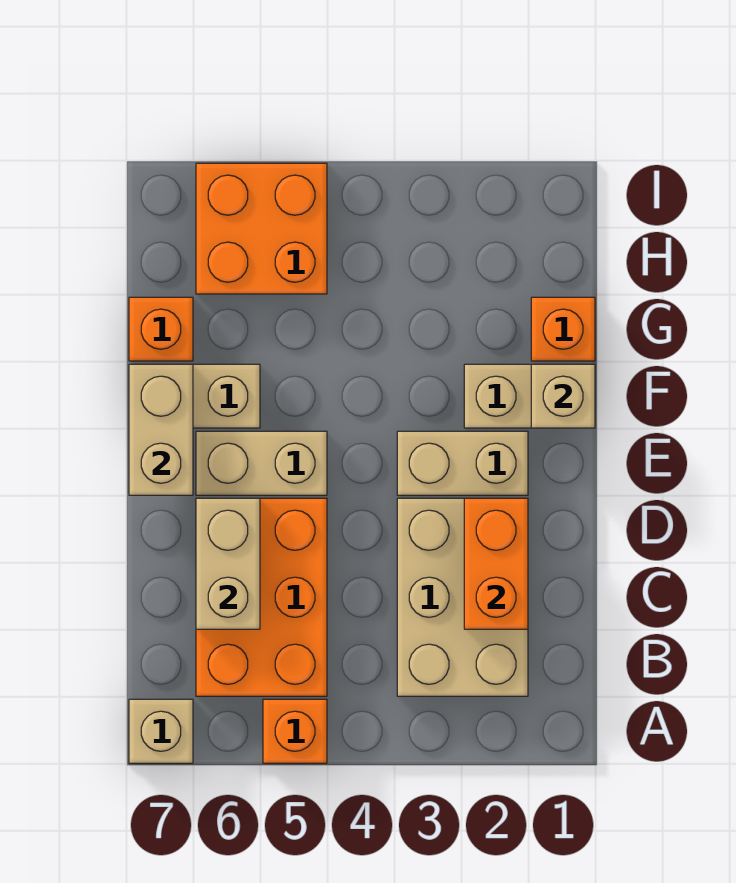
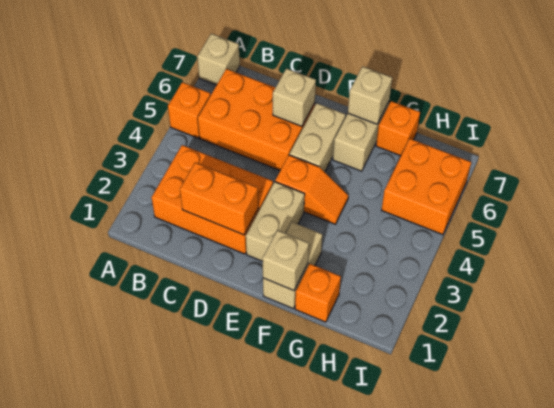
tan 2x3 brick [397,498,528,696] -> orange 2x3 brick [152,145,273,254]
tan 1x2 brick [196,498,260,629] -> tan 1x1 brick [273,68,316,126]
none -> orange 1x2 slope [275,155,348,224]
tan 1x2 brick [129,364,193,495] -> tan 1x1 brick [348,66,392,124]

